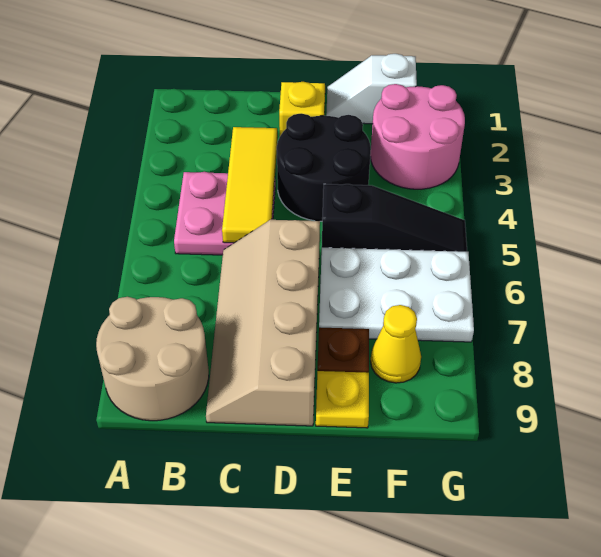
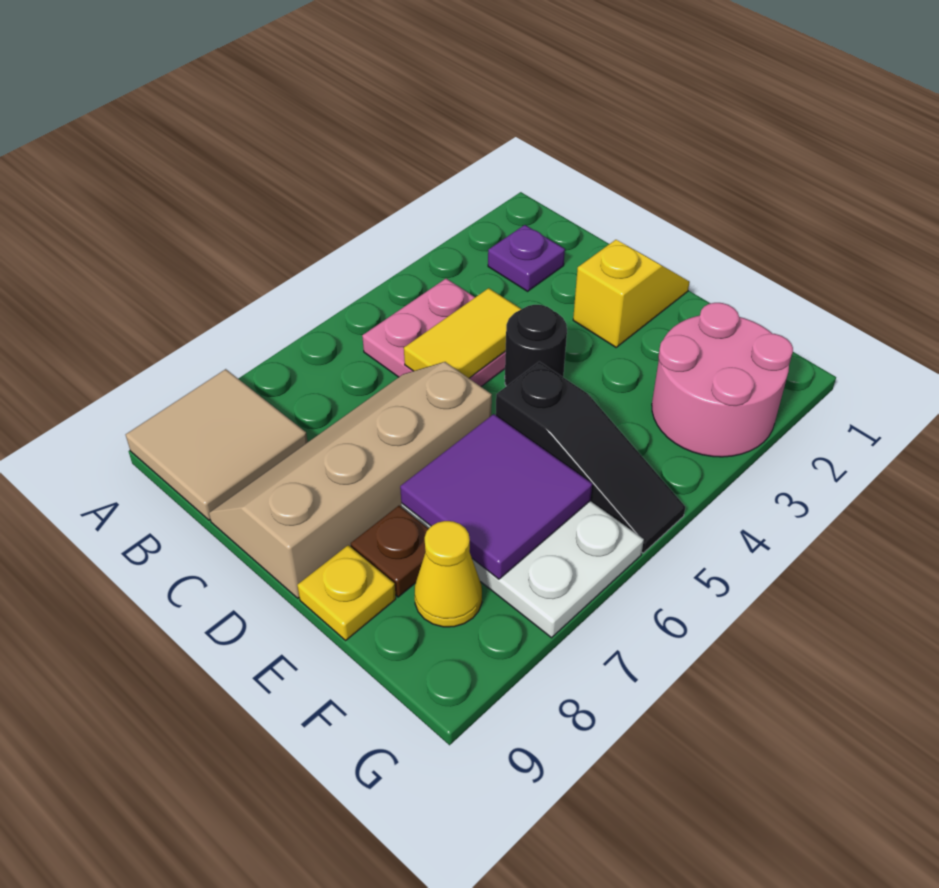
tan 2x2 round brick [96,297,209,421] -> tan 2x2 tile [126,369,308,520]
none -> purple 1x1 plate [488,225,565,291]
yellow 1x3 tile [222,127,277,243] -> yellow 1x2 tile [404,288,521,378]
black 2x2 round brick [277,113,371,221] -> black 1x1 round brick [505,305,567,386]
white 1x2 slope [326,54,417,124] -> none
none -> purple 2x2 tile [400,414,592,579]

